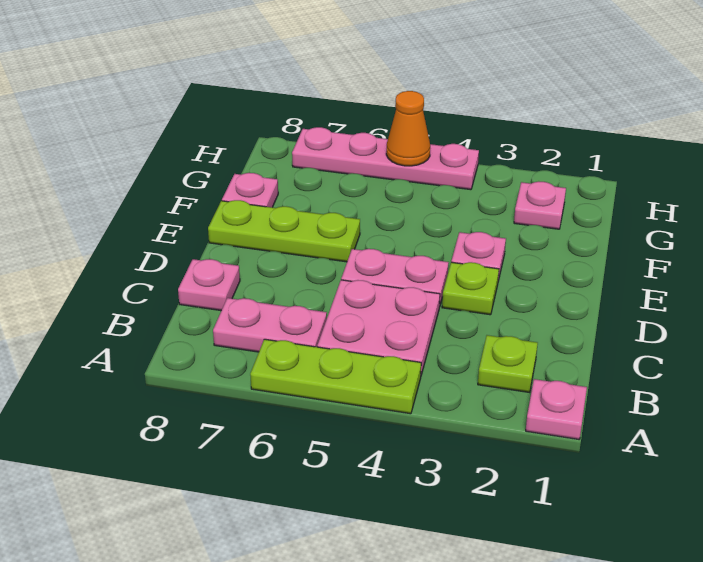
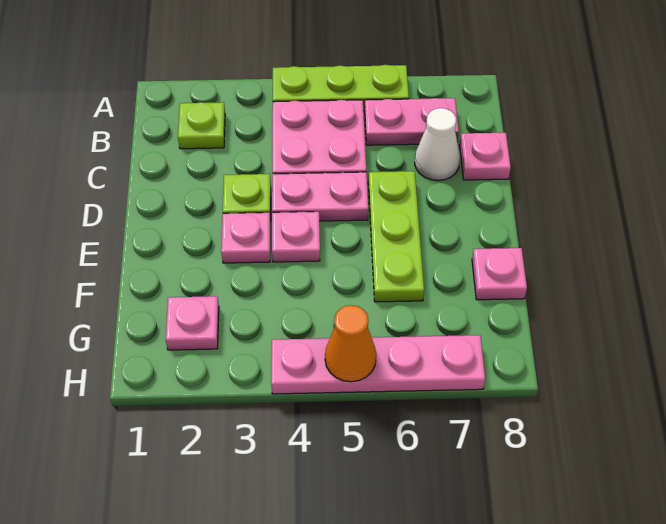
pink 1x1 plate [526,379,587,439] -> pink 1x1 plate moved to [272,212,320,262]
none -> white 1x1 cone [415,108,460,180]
lime 1x3 plate [208,200,360,262] -> lime 1x3 plate turned to [368,171,424,302]

